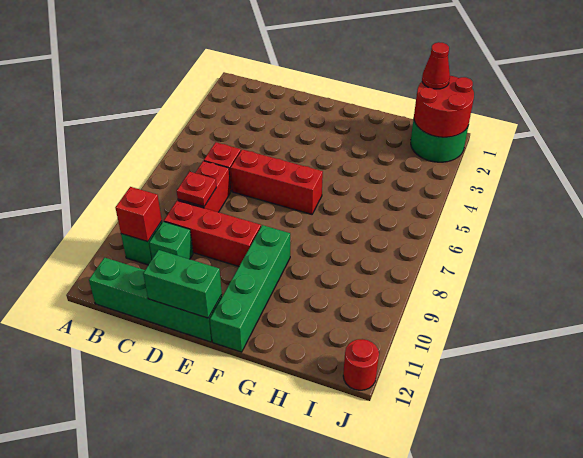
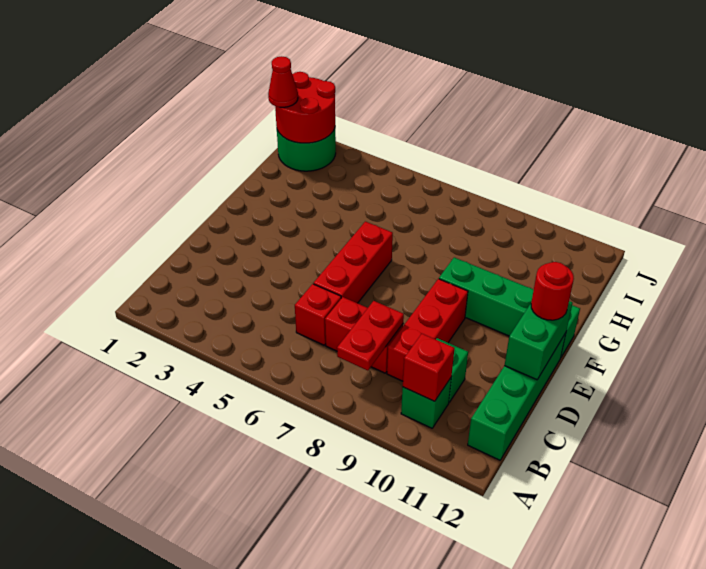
red 1x1 plate [177,172,216,207] -> red 1x2 plate [337,301,404,371]
red 1x1 round brick [343,339,379,390] -> red 1x1 round brick moved to [531,262,574,320]

